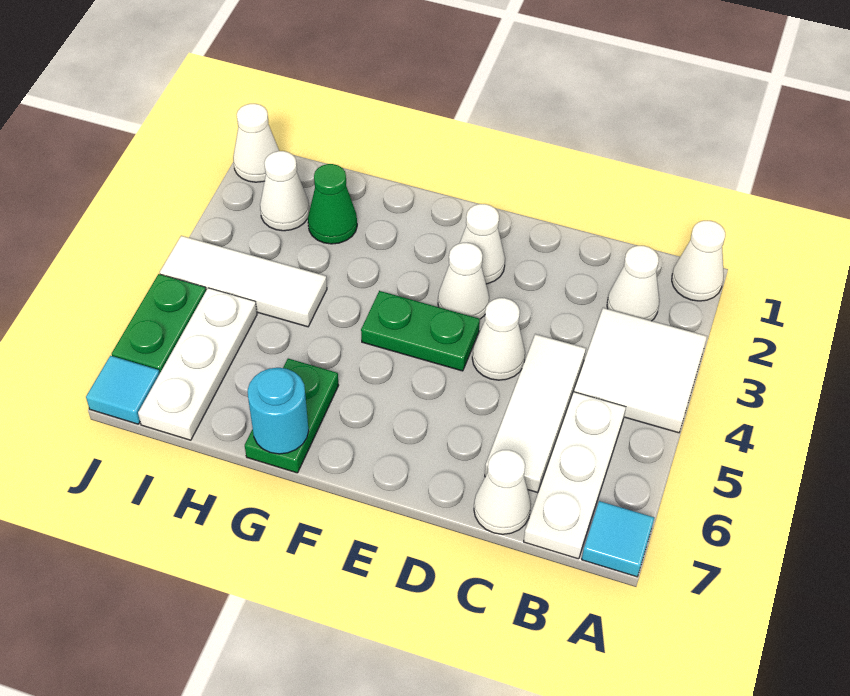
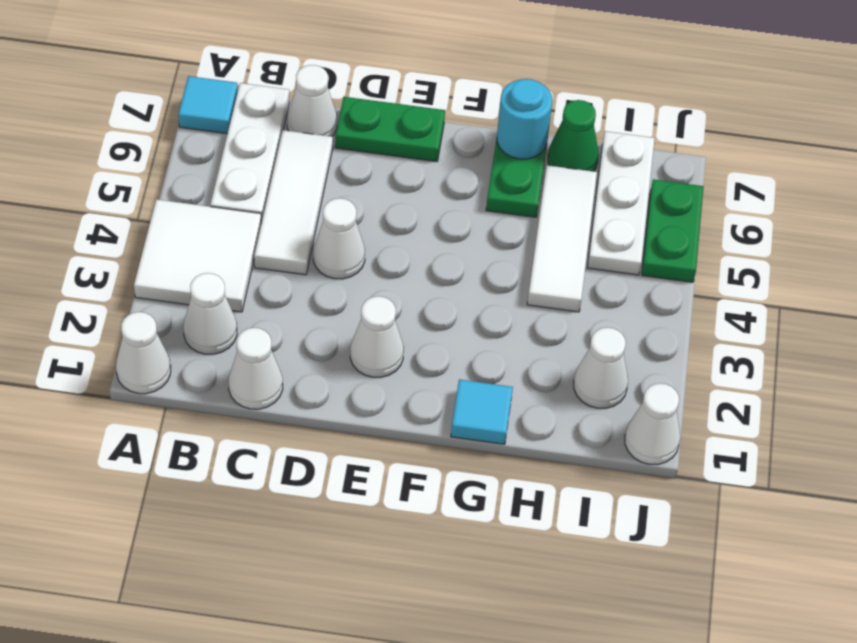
white 1x1 cone [438,243,489,319] -> white 1x1 cone moved to [228,328,283,409]
green 1x2 plate [361,291,480,371] -> green 1x2 plate moved to [335,97,445,162]
green 1x1 cone [308,164,357,244] -> green 1x1 cone moved to [548,100,599,171]
white 1x3 tile [160,236,327,327] -> white 1x3 tile turned to [527,165,597,312]
cyan 1x1 tile [86,356,160,424] -> cyan 1x1 tile moved to [451,379,513,444]

